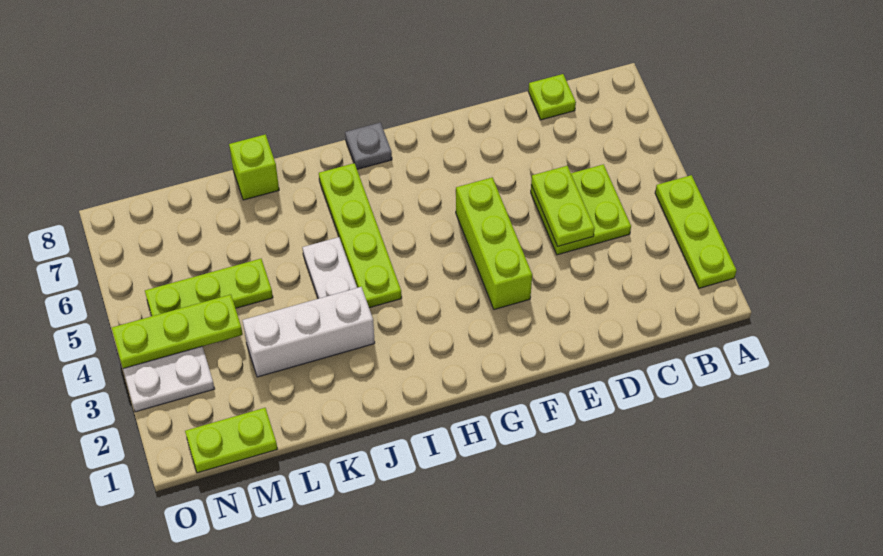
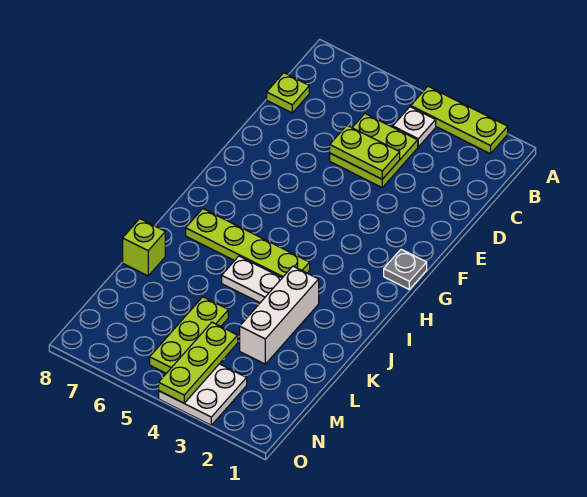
none -> white 1x1 plate [393,107,436,147]
lime 1x3 brick [456,178,532,310] -> none
grey 1x1 plate [345,123,392,169] -> grey 1x1 plate moved to [384,249,427,289]
lime 1x2 plate [185,408,277,473] -> none

